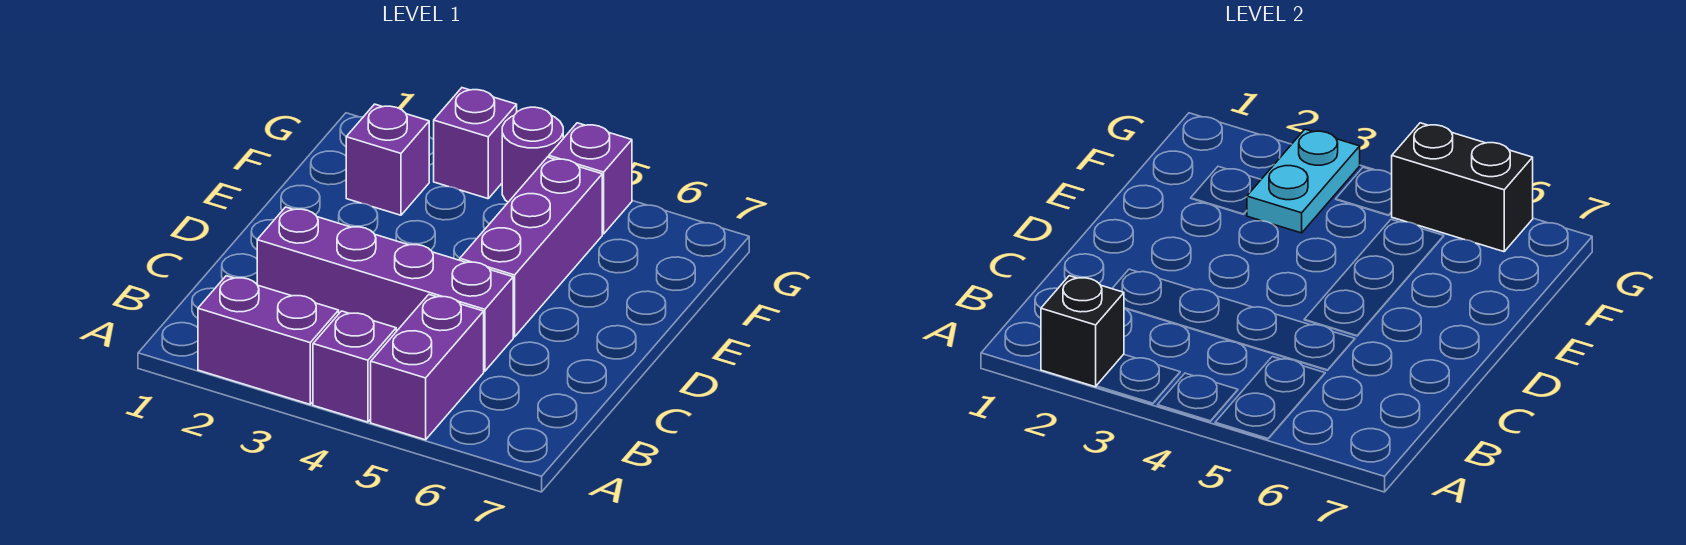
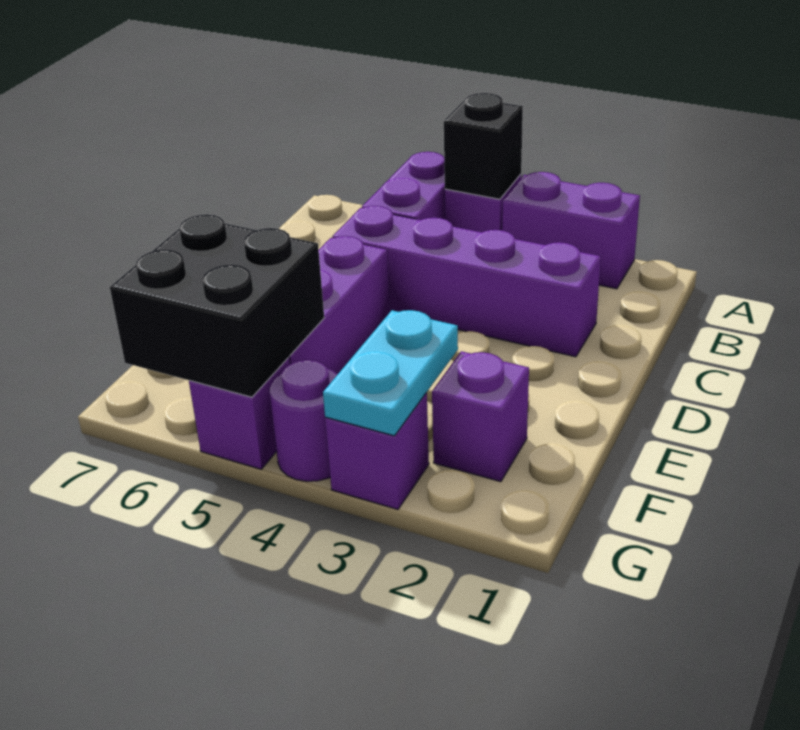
black 1x1 brick [1041,276,1124,387] -> black 1x1 brick moved to [444,93,523,199]
black 1x2 brick [1392,123,1533,252] -> black 2x2 brick [110,214,324,397]

